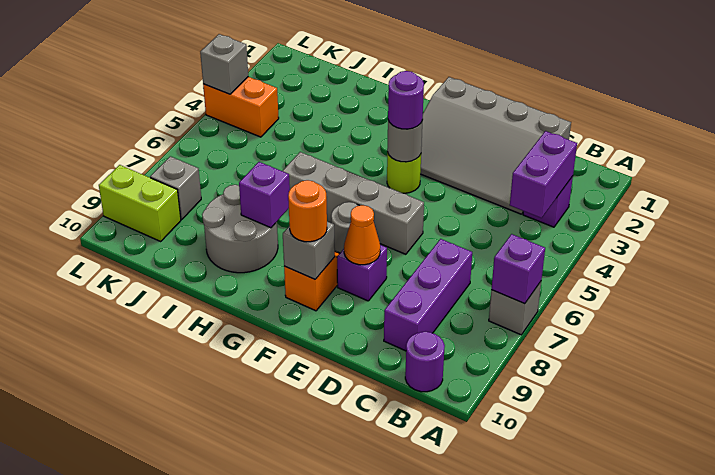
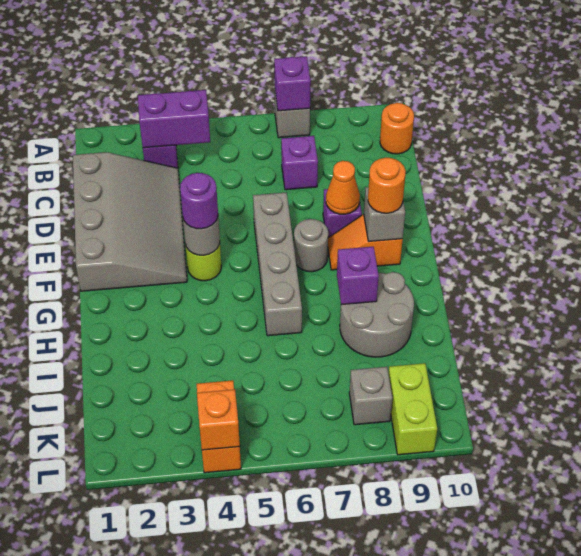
purple 1x1 round brick [405,332,445,392] -> orange 1x1 round brick [380,103,414,154]
purple 1x3 brick [384,239,472,351] -> purple 1x1 brick [281,136,318,190]
grey 1x1 brick [200,34,248,94] -> orange 1x1 brick [197,389,240,450]

